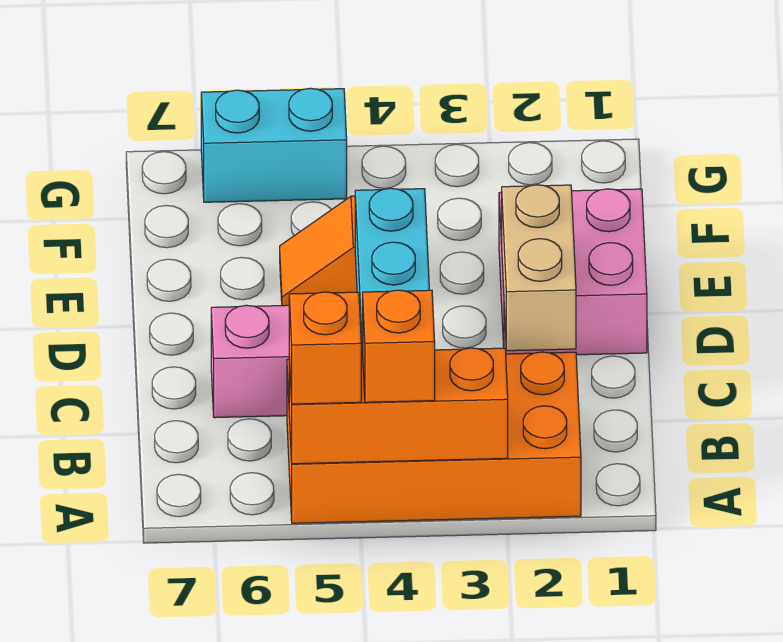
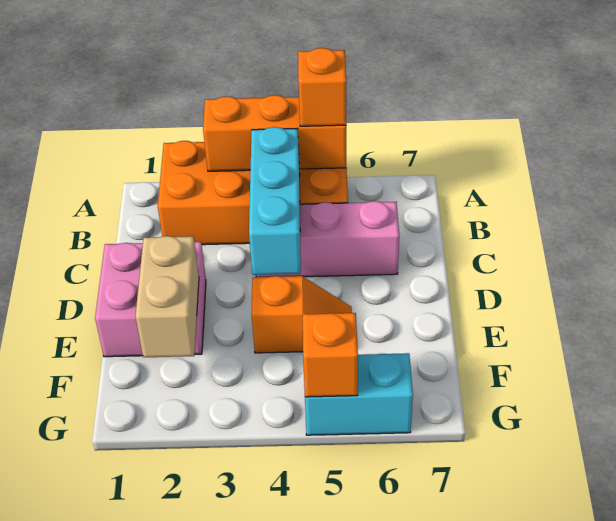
orange 1x1 brick [362,290,435,402] -> orange 1x1 brick moved to [303,313,358,397]
tan 1x2 brick [502,185,576,351] -> tan 1x2 brick moved to [135,236,199,357]

